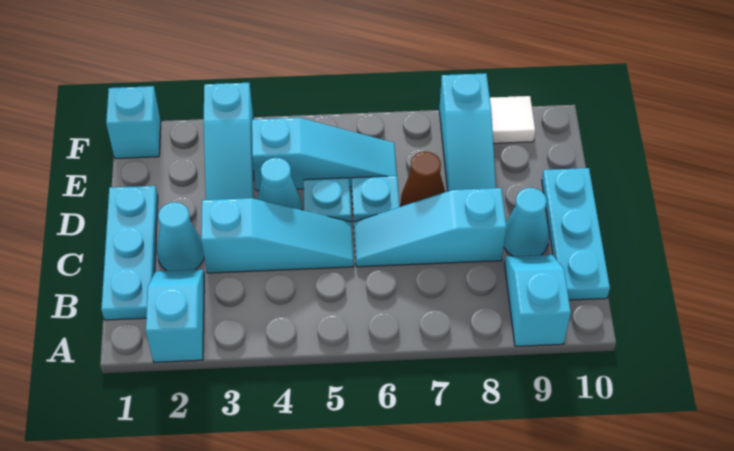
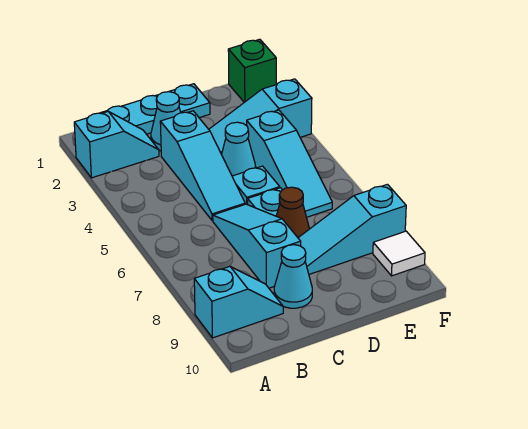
cyan 1x3 plate [542,168,610,300] -> none
cyan 1x1 brick [106,86,161,158] -> green 1x1 brick [228,39,276,102]

